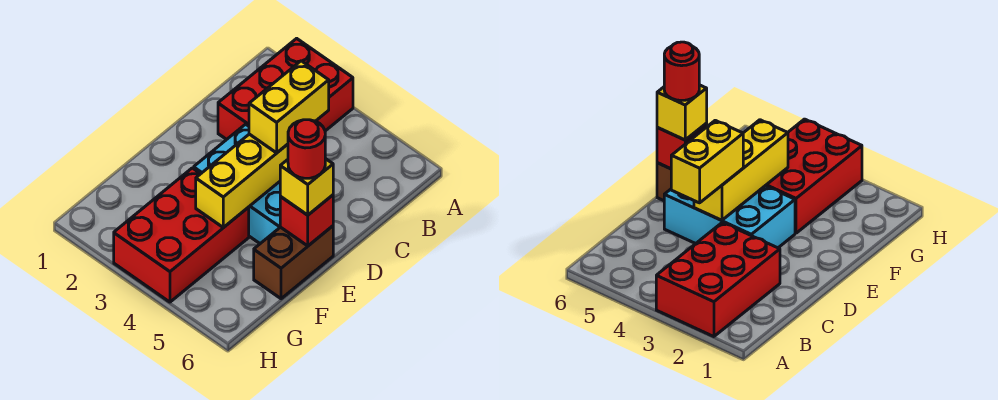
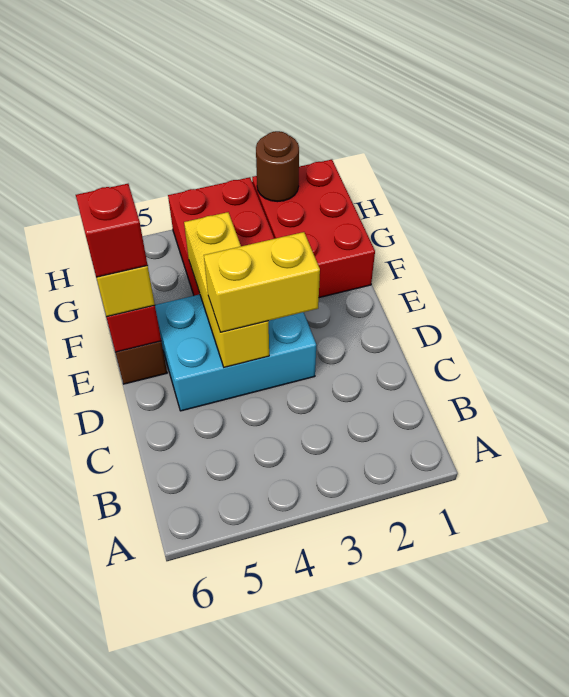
red 2x3 brick [218,38,353,139] -> red 2x3 brick moved to [252,160,375,298]
yellow 1x2 brick [249,61,329,153] -> yellow 1x2 brick turned to [204,232,320,332]
red 1x1 round brick [288,120,325,178] -> red 1x1 brick [76,184,147,277]
none -> brown 1x1 round brick [256,131,299,202]

